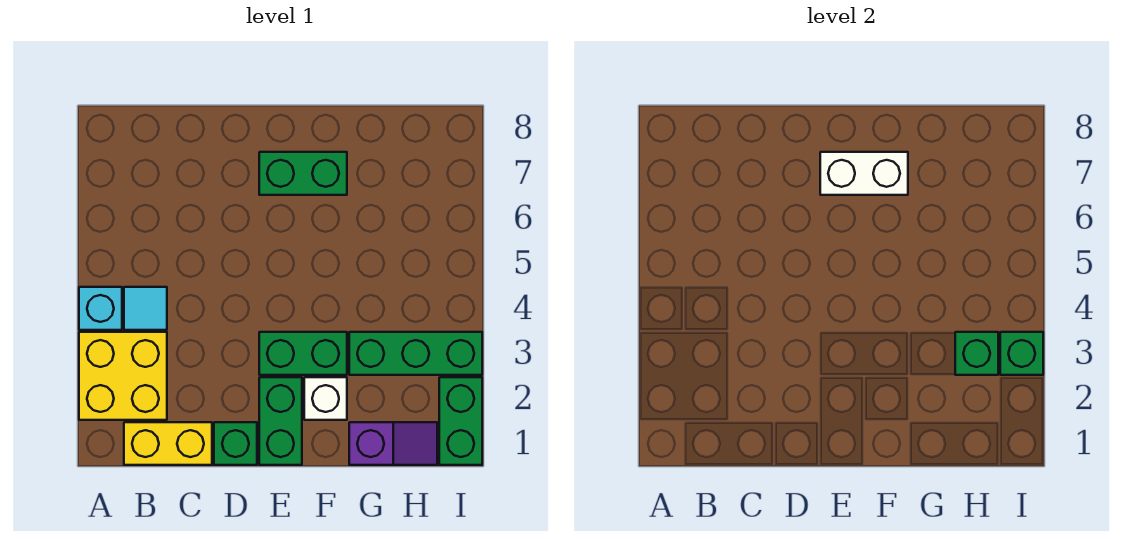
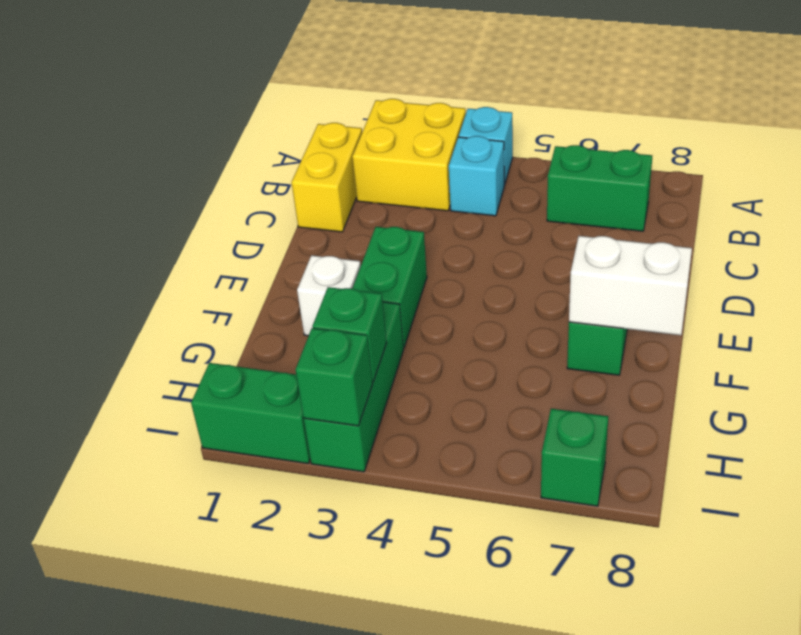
cyan 1x1 tile [124,287,167,330] -> cyan 1x1 brick [449,136,504,216]
green 1x1 brick [214,422,257,465] -> green 1x1 brick moved to [541,409,608,506]
green 1x2 brick [259,377,302,465] -> green 1x2 brick moved to [547,145,652,231]
white 1x2 brick [820,152,908,195] -> white 1x2 brick turned to [569,236,692,335]
purple 1x2 slope [349,422,437,465] -> none

